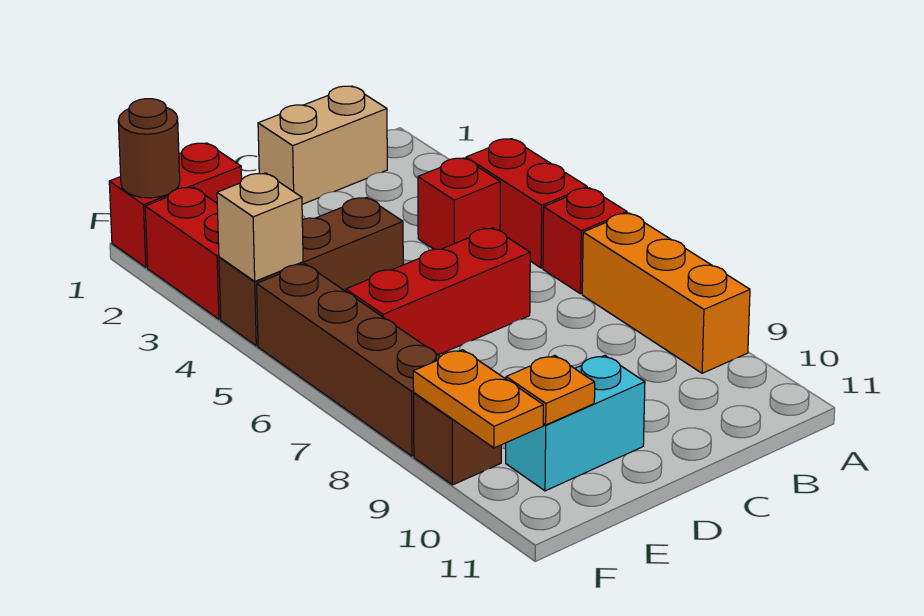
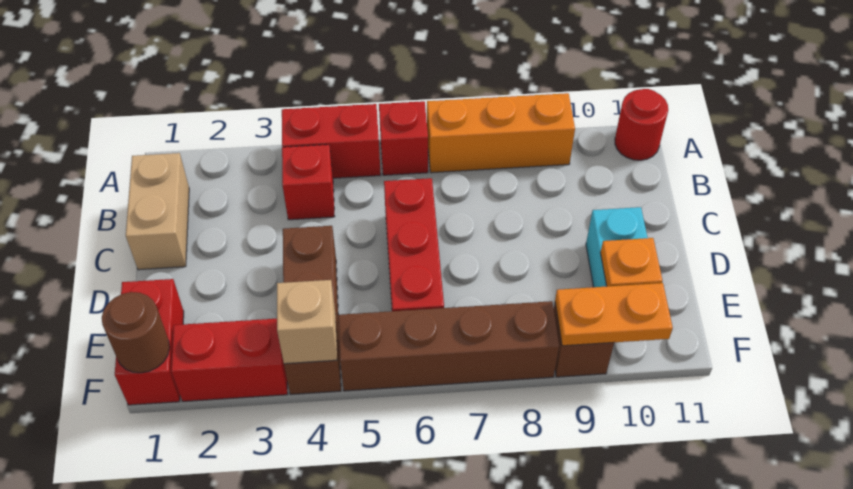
none -> red 1x1 round brick [615,89,668,160]

